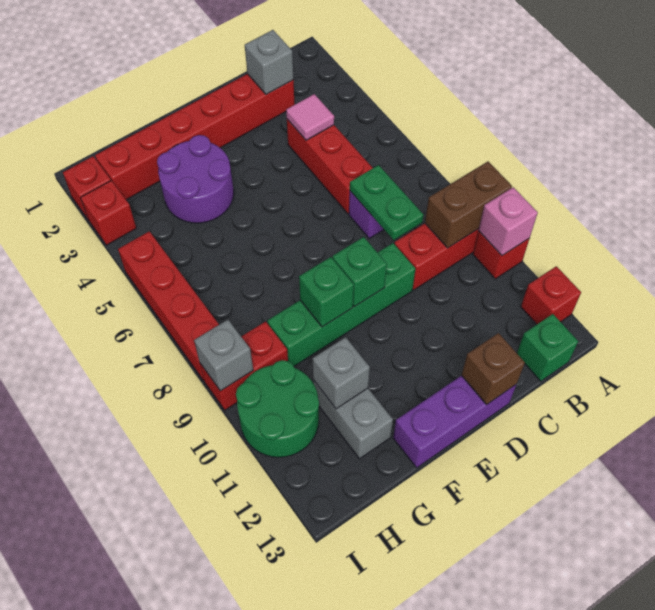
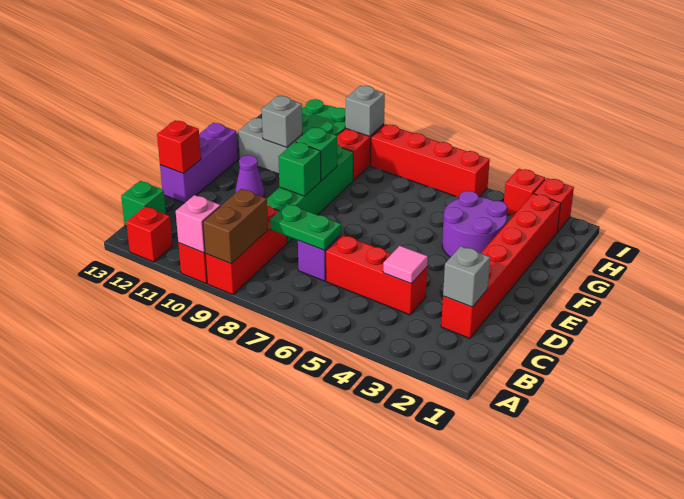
brown 1x1 brick [462,333,525,405] -> red 1x1 brick [157,120,201,173]
none -> purple 1x1 cone [235,155,264,197]

